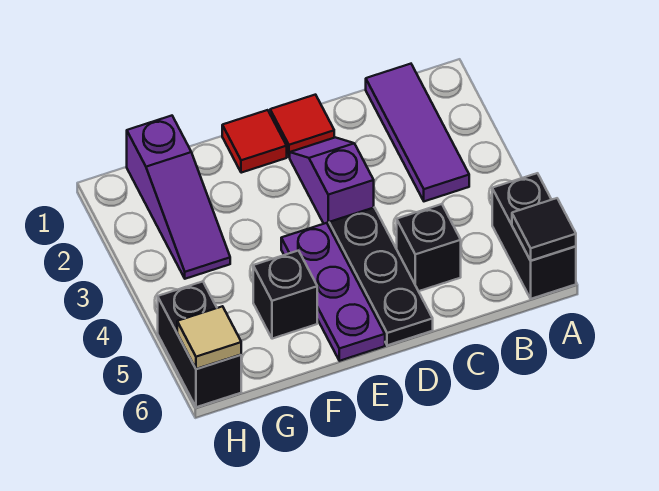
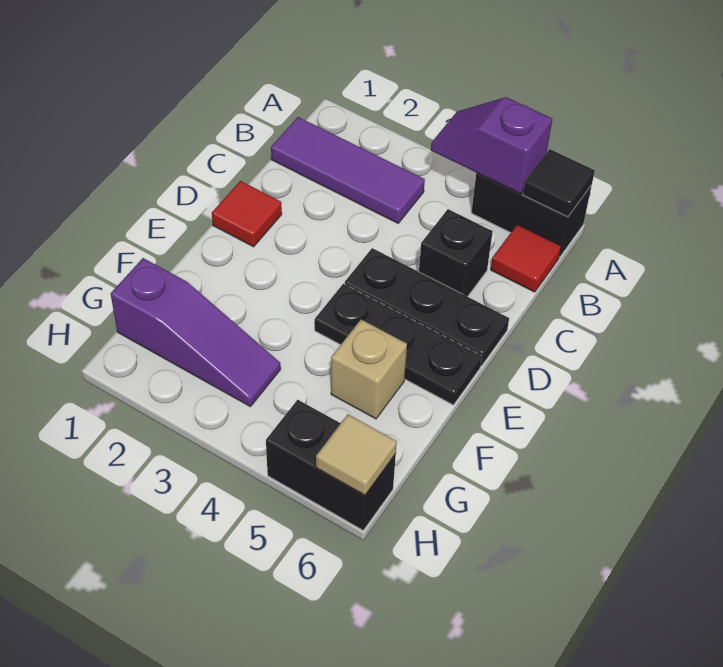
purple 1x2 slope [290,137,374,226] -> purple 1x2 slope moved to [431,97,552,194]
red 1x1 tile [222,110,287,173] -> red 1x1 tile moved to [491,224,561,292]
purple 1x3 plate [281,223,385,361] -> black 1x3 plate [315,284,482,405]
black 1x1 brick [253,250,317,339] -> tan 1x1 brick [331,320,407,419]

